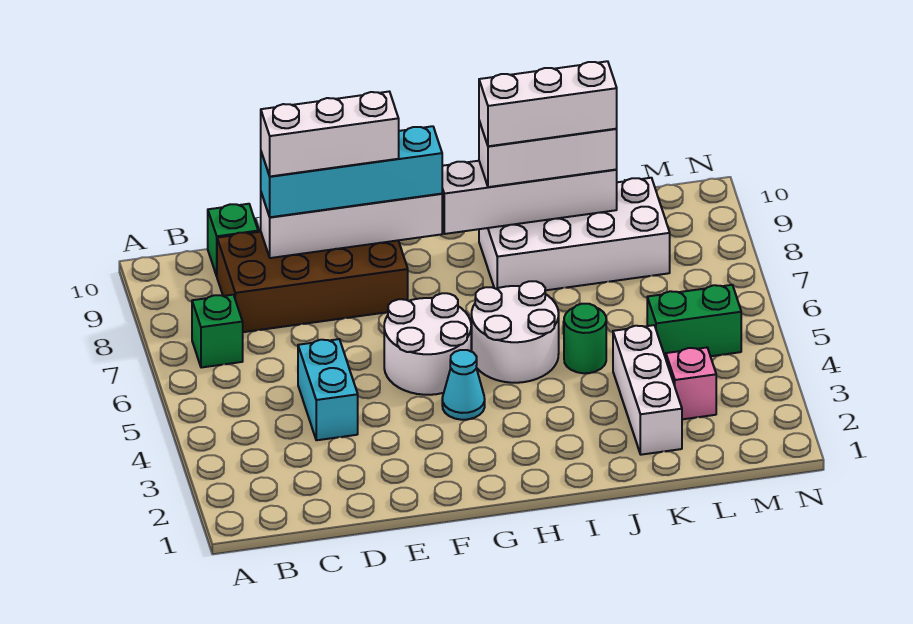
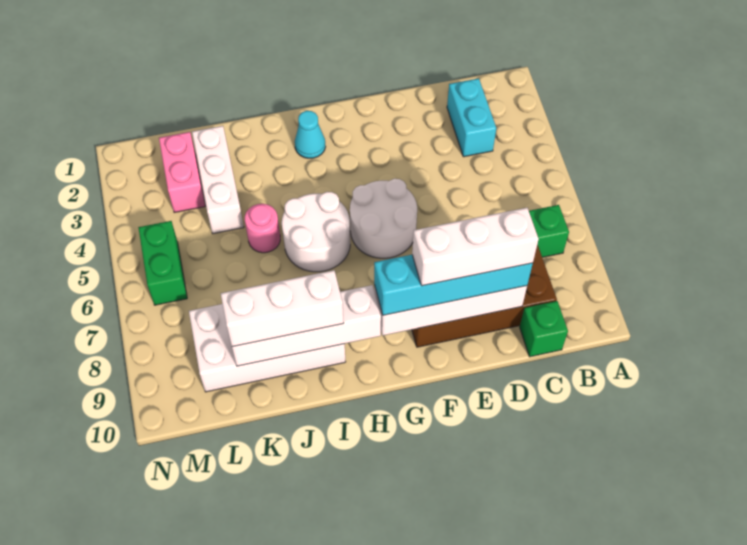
cyan 1x2 brick [298,339,358,440] -> cyan 1x2 brick moved to [447,78,496,157]
cyan 1x1 cone [442,350,485,420] -> cyan 1x1 cone moved to [295,111,326,158]
white 1x3 brick [479,61,617,146] -> none
green 1x1 round brick [564,304,606,373] -> pink 1x1 round brick [245,204,280,253]
pink 1x1 brick [666,348,716,419] -> pink 1x2 brick [159,132,205,213]
green 1x2 brick [647,285,741,358] -> green 1x2 brick turned to [138,221,187,305]

